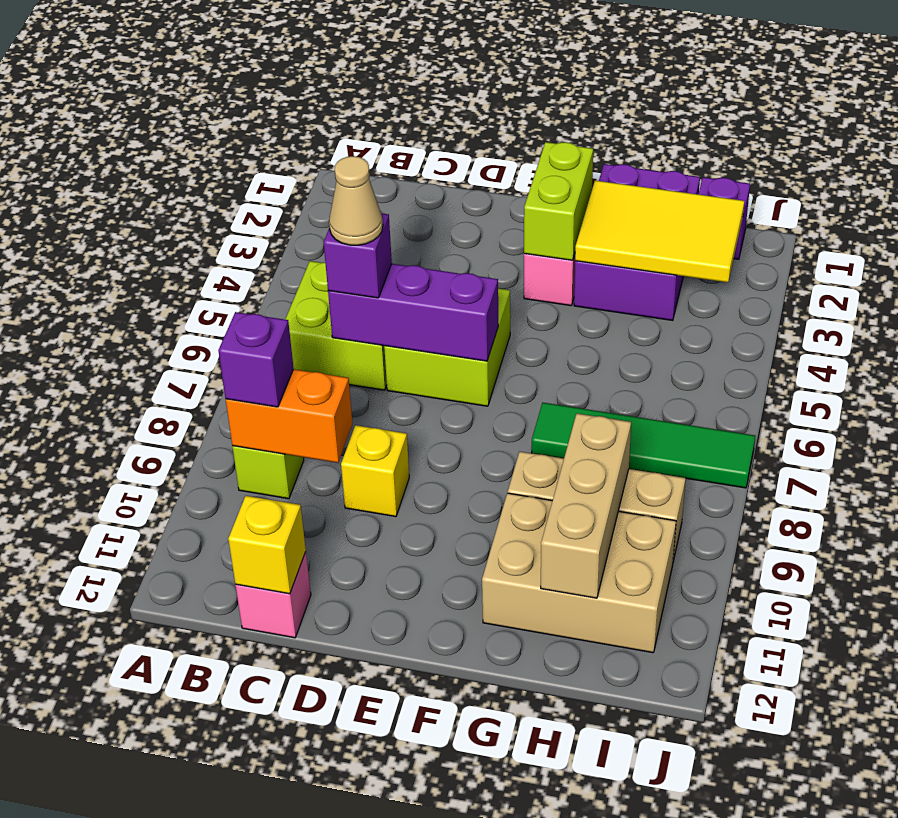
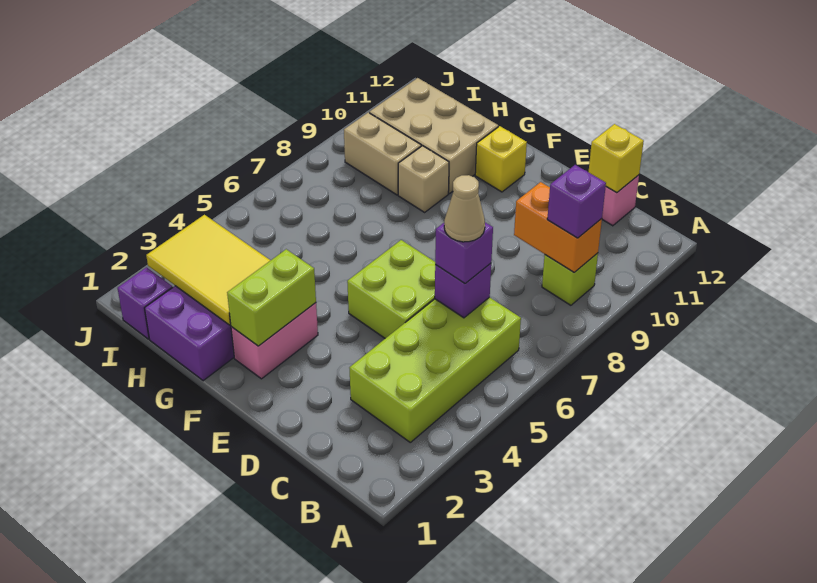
lime 2x2 brick [285,261,387,390] -> lime 2x4 brick [350,297,521,442]
purple 1x3 brick [328,264,498,361] -> purple 1x1 brick [435,263,491,318]
yellow 1x1 brick [341,425,409,517] -> yellow 1x1 brick moved to [475,126,527,192]
green 1x4 tile [532,403,755,488] -> none
tan 1x3 brick [541,413,631,598] -> none

